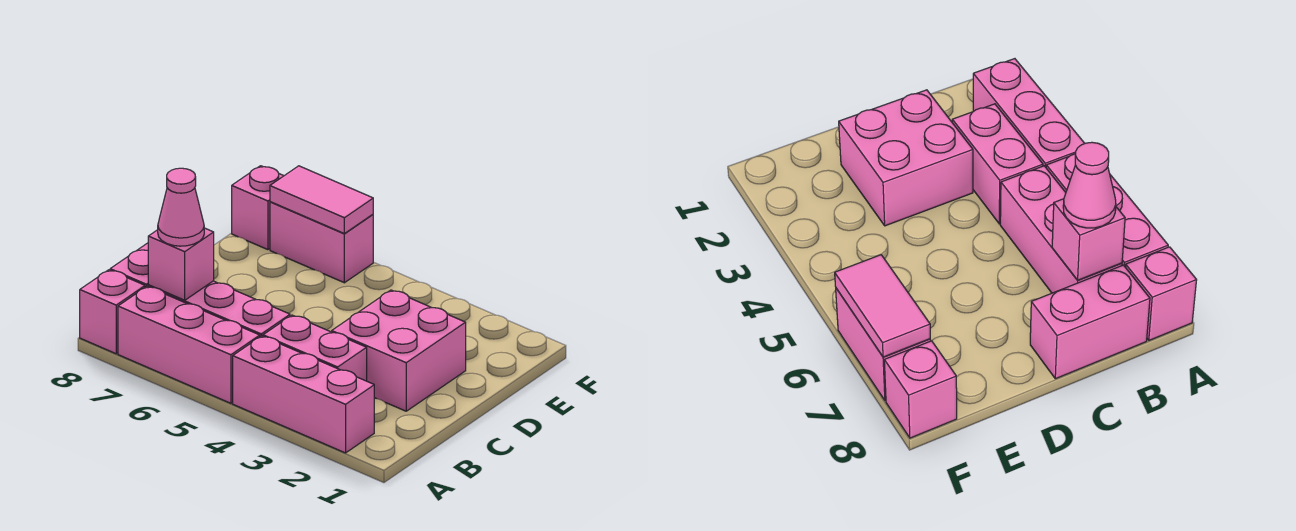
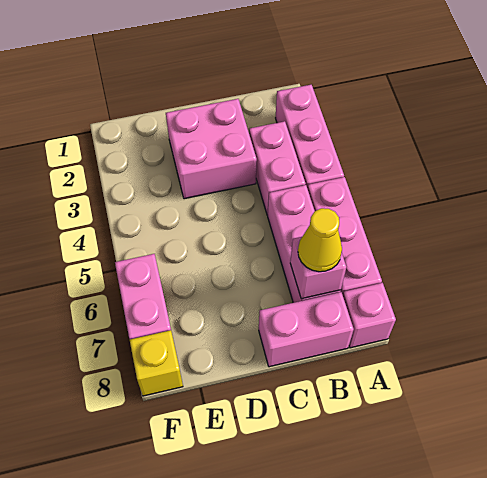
pink 1x1 cone [158,168,204,246] -> yellow 1x1 cone [298,208,342,272]
pink 1x2 tile [270,166,373,233] -> none
pink 1x1 brick [232,166,283,250] -> yellow 1x1 brick [130,330,183,396]

